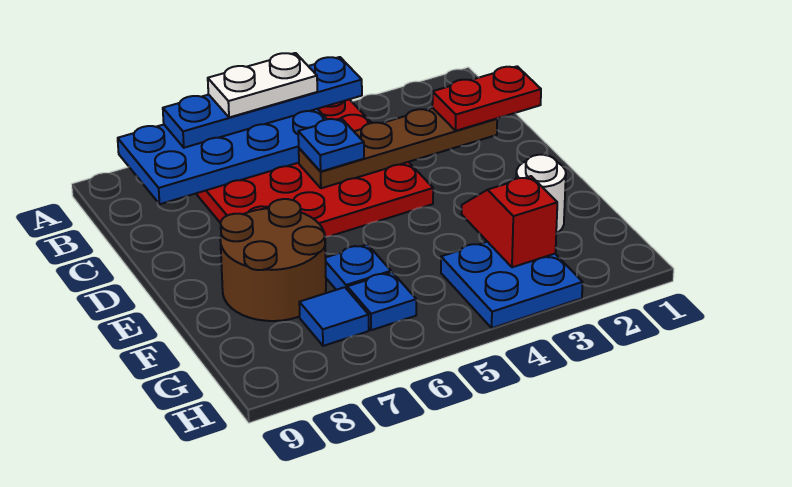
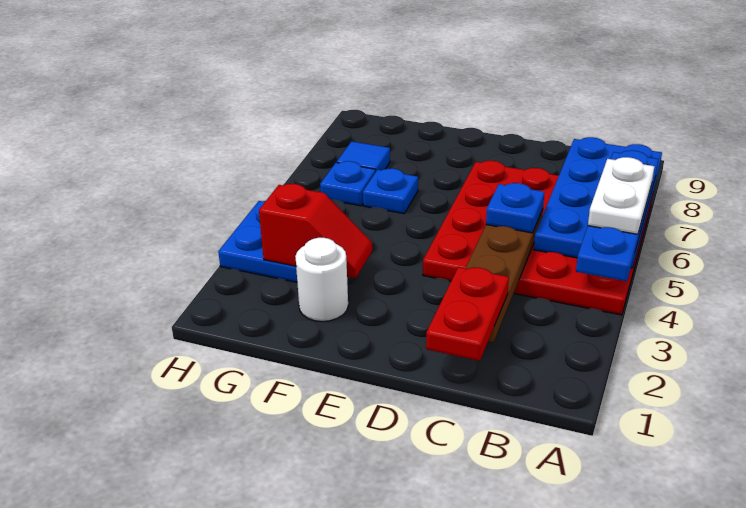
brown 2x2 round brick [220,199,326,321] -> none

